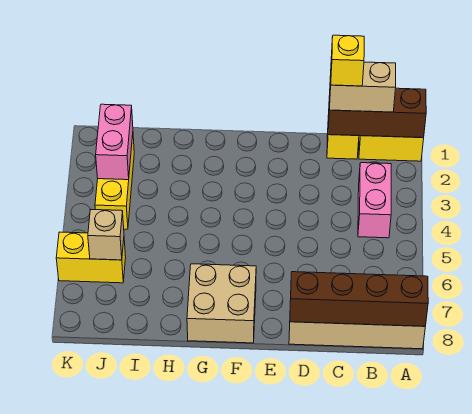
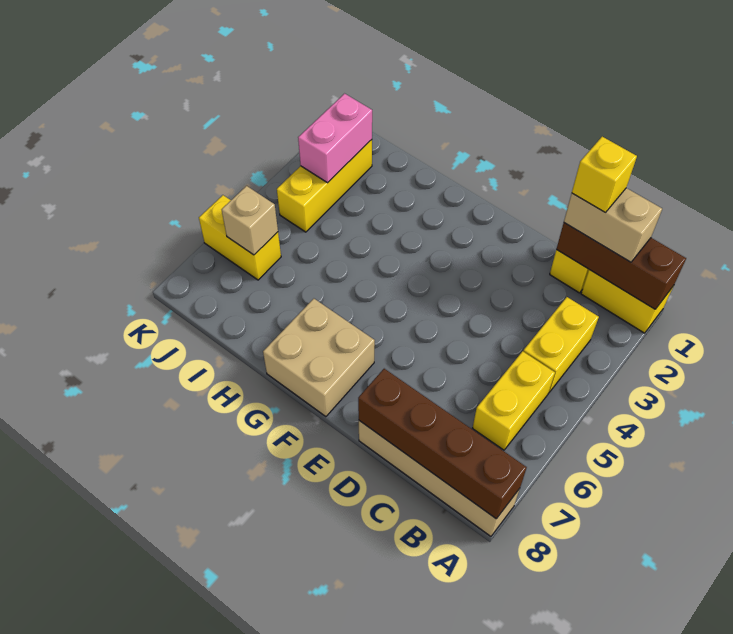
pink 1x2 brick [358,163,391,238] -> yellow 1x2 brick [523,297,599,392]
none -> yellow 1x2 brick [473,351,555,450]

